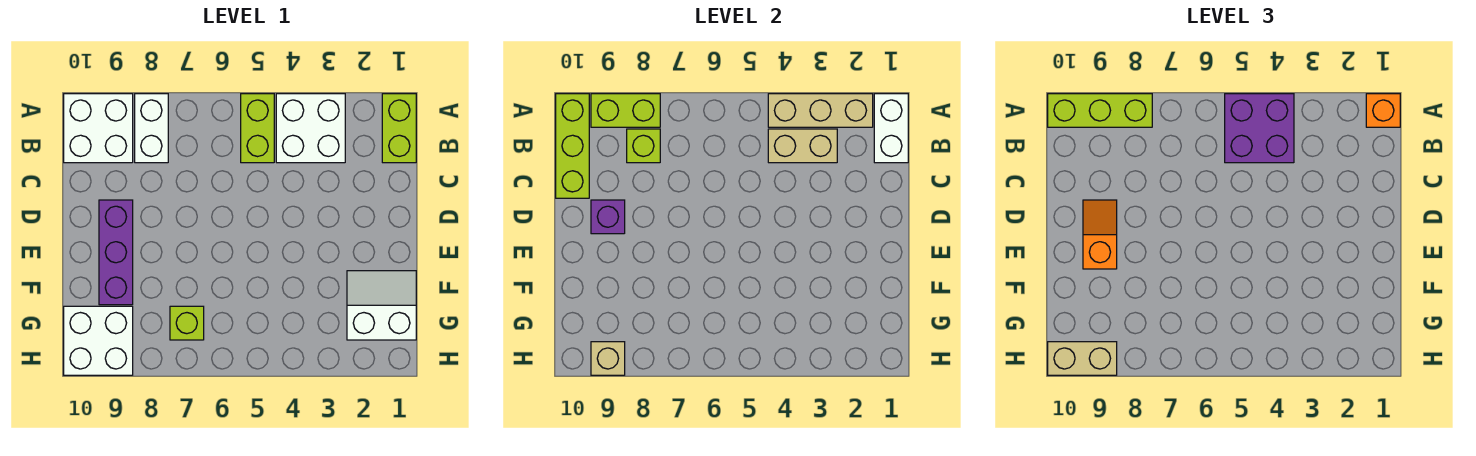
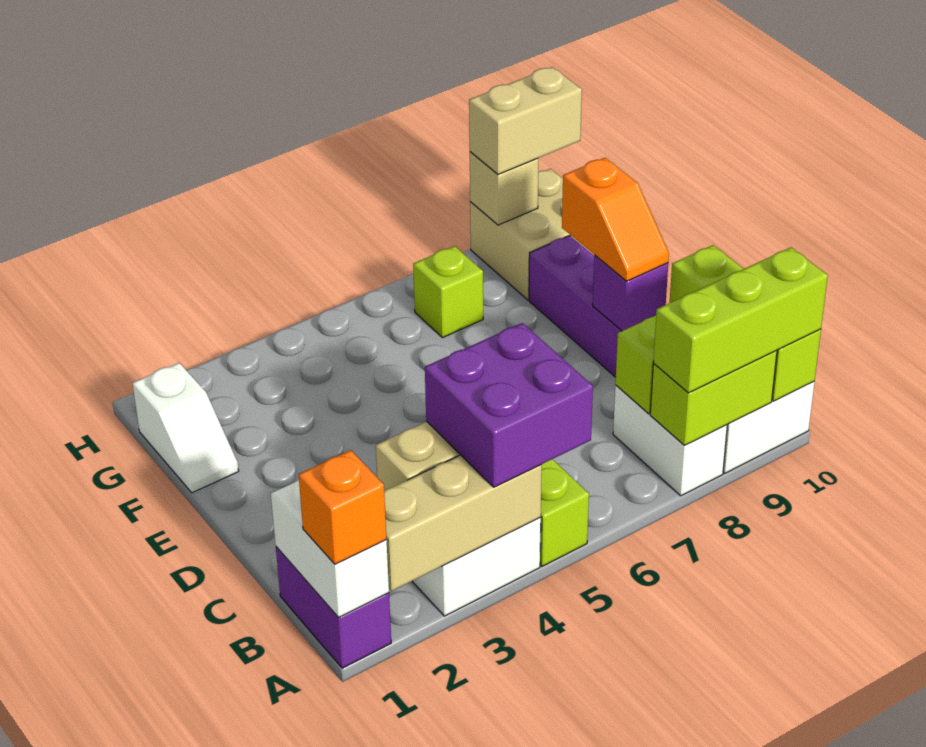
lime 1x2 brick [382,94,416,163] -> purple 1x2 brick [276,547,391,668]
white 2x2 slope [347,271,416,340] -> white 1x2 slope [132,363,239,493]
white 2x2 brick [64,306,133,375] -> tan 2x2 brick [470,169,594,300]

